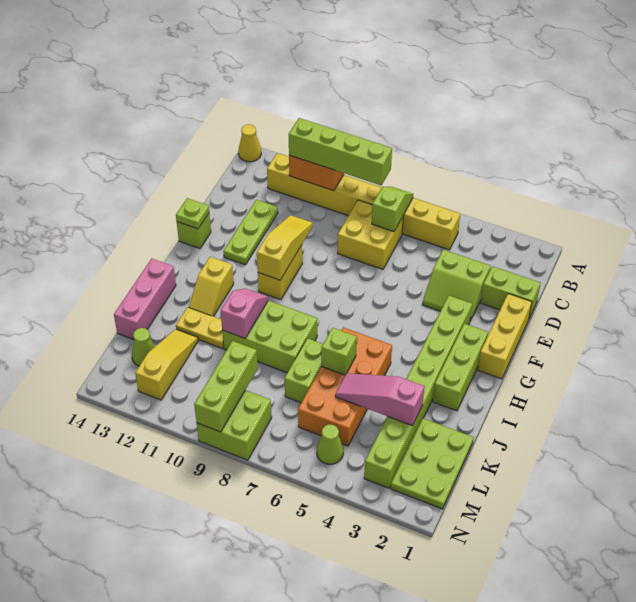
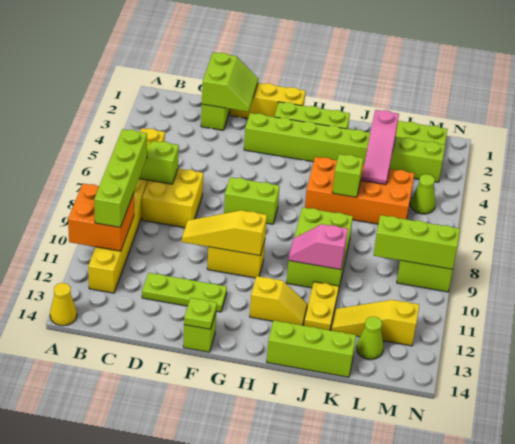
lime 2x2 slope [422,250,491,321] -> lime 2x2 slope moved to [202,52,258,112]
pink 1x3 brick [114,259,176,340] -> lime 1x3 brick [267,321,356,377]
lime 1x2 brick [285,338,323,403] -> lime 1x2 brick moved to [224,177,280,224]

